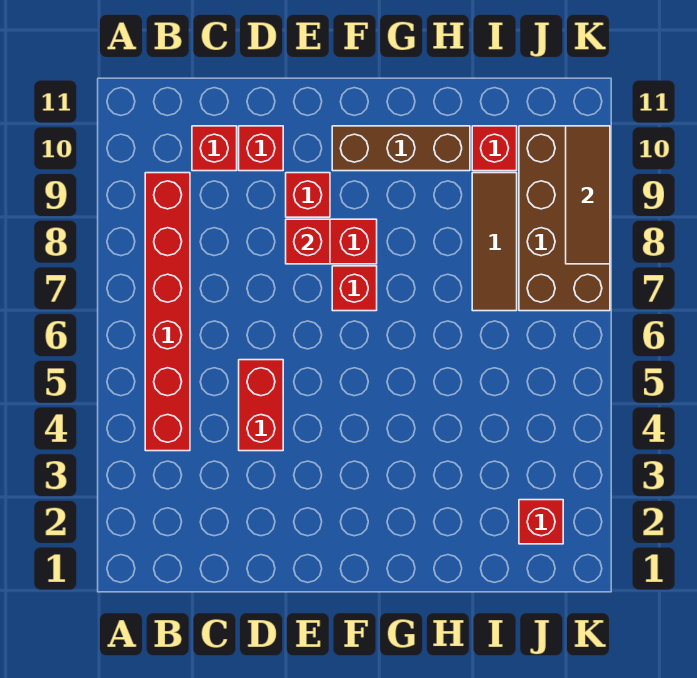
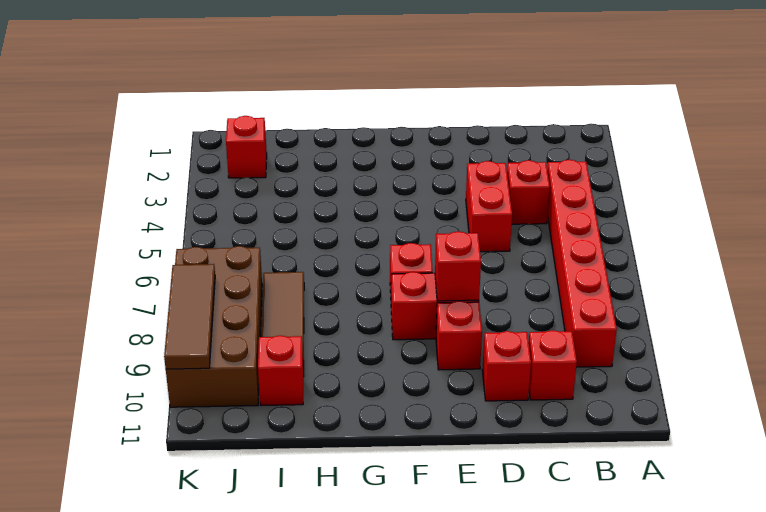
none -> red 1x1 brick [507,160,550,224]
brown 1x3 brick [332,126,470,171] -> none

